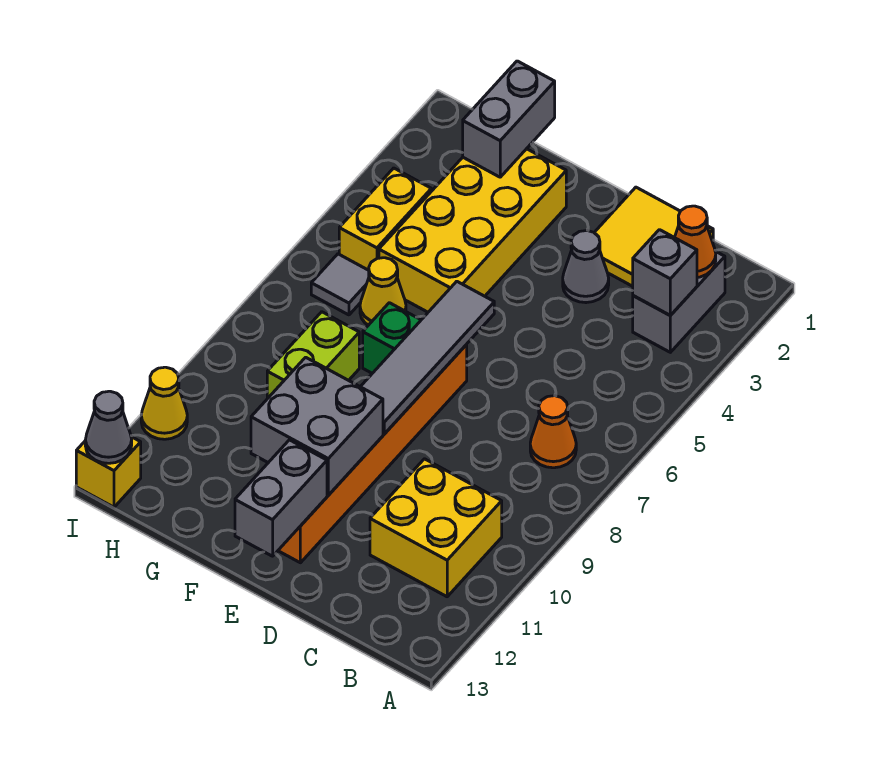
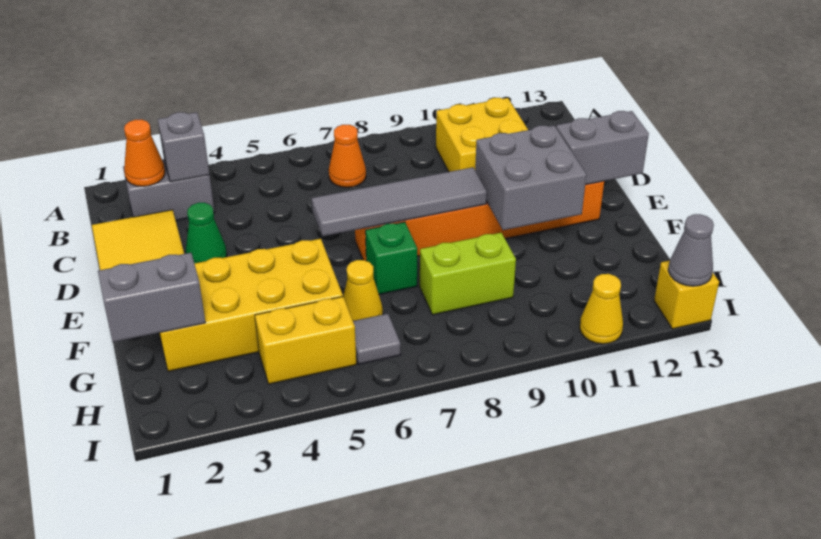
grey 1x1 cone [563,231,609,303] -> green 1x1 cone [186,203,227,263]

